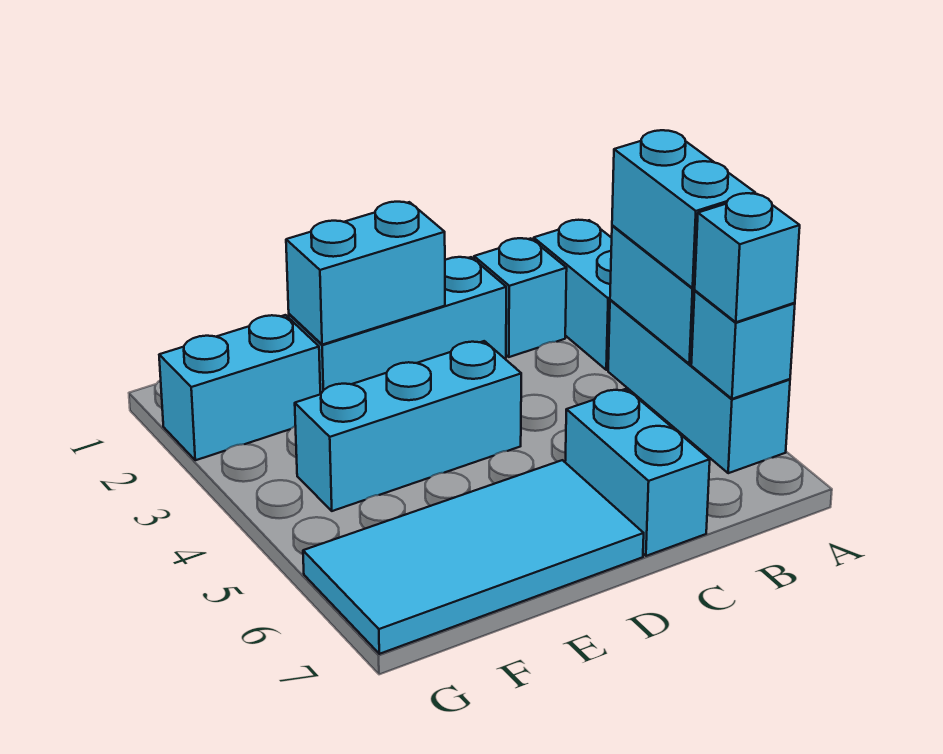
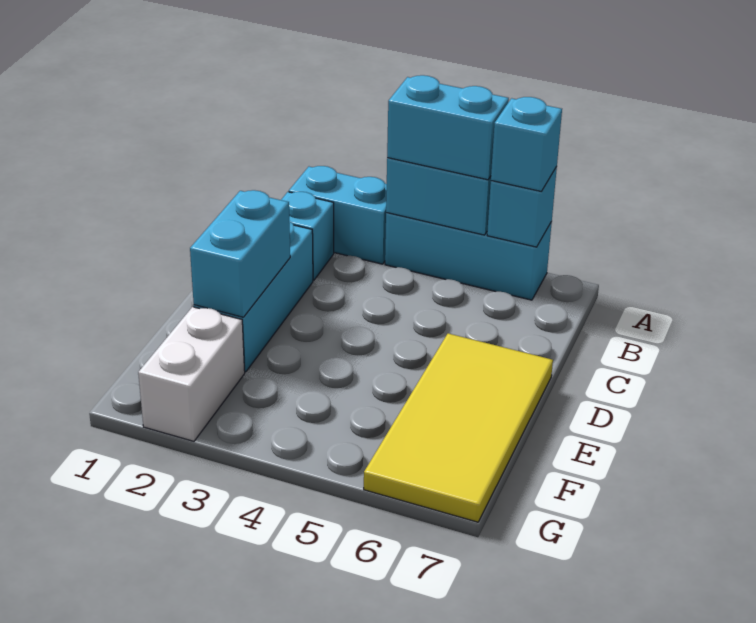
cyan 1x2 brick [565,389,710,556] -> none
cyan 1x3 brick [295,341,521,511] -> none
cyan 2x4 tile [303,460,644,654] -> yellow 2x4 tile [364,333,553,522]
cyan 1x2 brick [159,315,320,460] -> white 1x2 brick [138,307,245,441]

